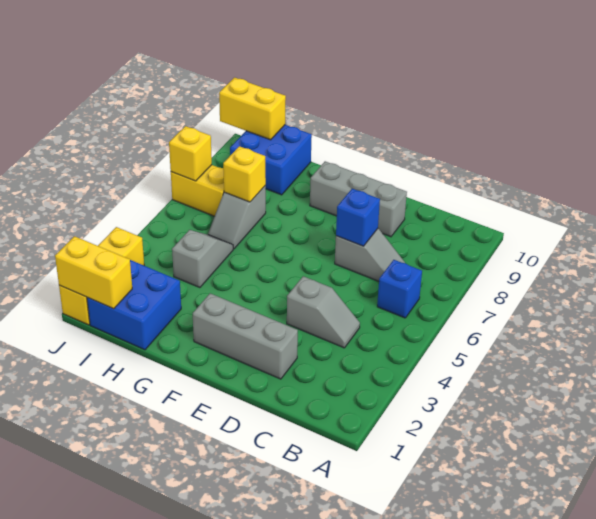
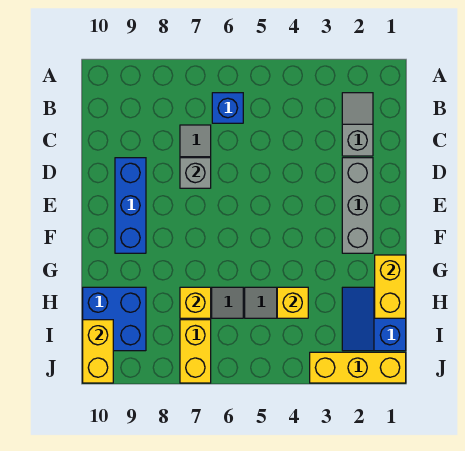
grey 1x2 slope [287,276,360,348] -> grey 1x2 slope moved to [342,93,373,156]
blue 1x1 brick [336,189,380,246] -> grey 1x1 brick [180,158,211,188]
grey 1x3 brick [310,161,407,237] -> blue 1x3 brick [115,158,146,253]
blue 2x2 brick [87,260,181,350] -> blue 2x2 slope [342,287,406,351]
yellow 1x2 brick [55,236,132,309] -> yellow 1x2 brick moved to [375,255,406,318]
yellow 1x1 brick [169,126,212,181] -> yellow 1x1 brick moved to [277,287,308,318]

